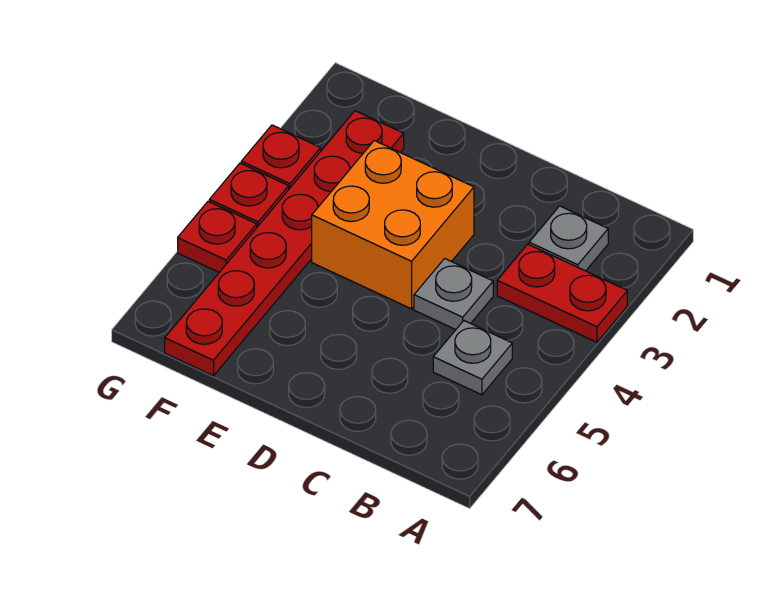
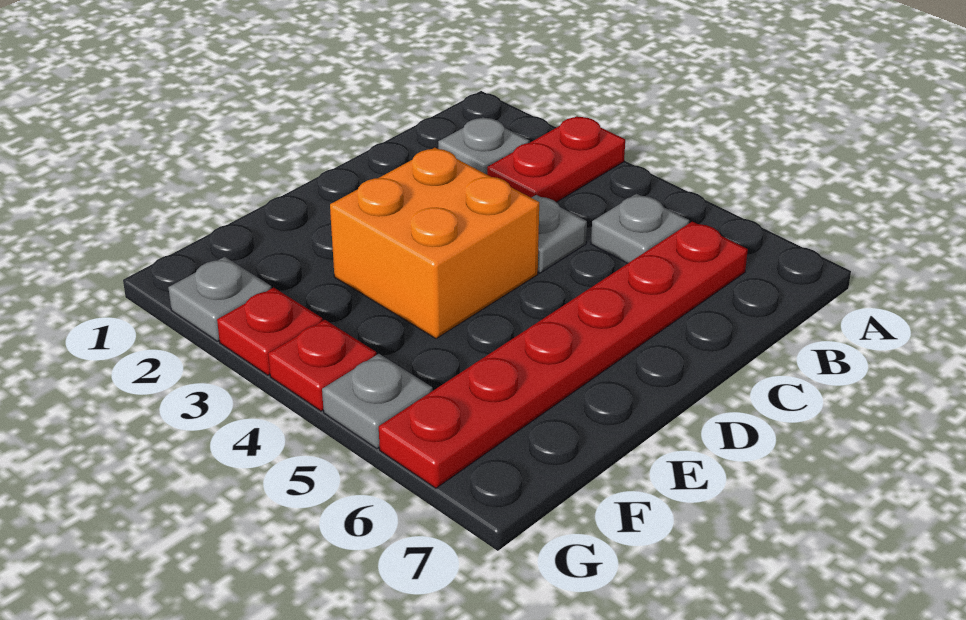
red 1x6 plate [165,111,404,376] -> red 1x6 plate turned to [379,222,748,488]
none -> grey 1x1 plate [168,257,271,341]
red 1x1 plate [178,201,257,272] -> grey 1x1 plate [322,354,433,449]

